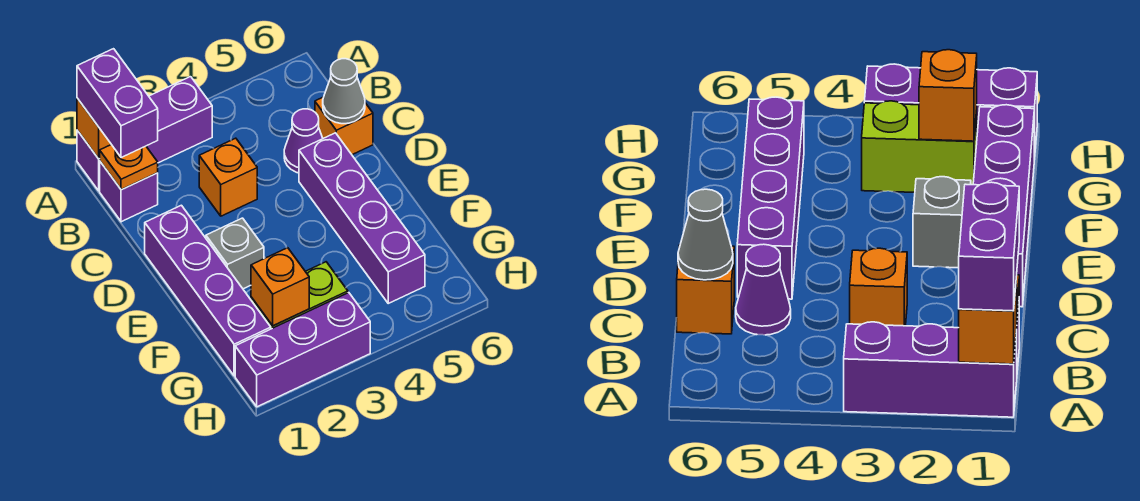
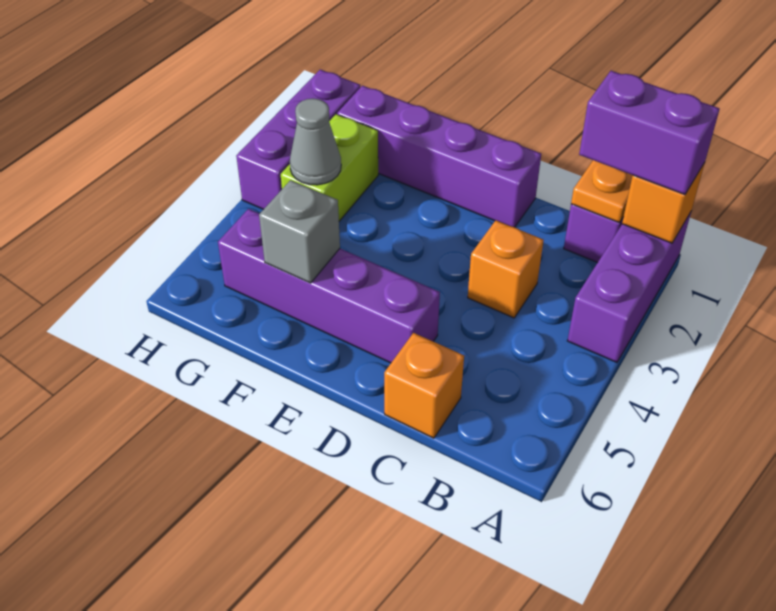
purple 1x1 cone [284,109,323,173] -> none
grey 1x1 cone [323,59,365,124] -> grey 1x1 cone moved to [290,99,341,185]
grey 1x1 brick [206,218,264,289] -> grey 1x1 brick moved to [259,180,340,283]
orange 1x1 brick [251,248,309,326] -> none

